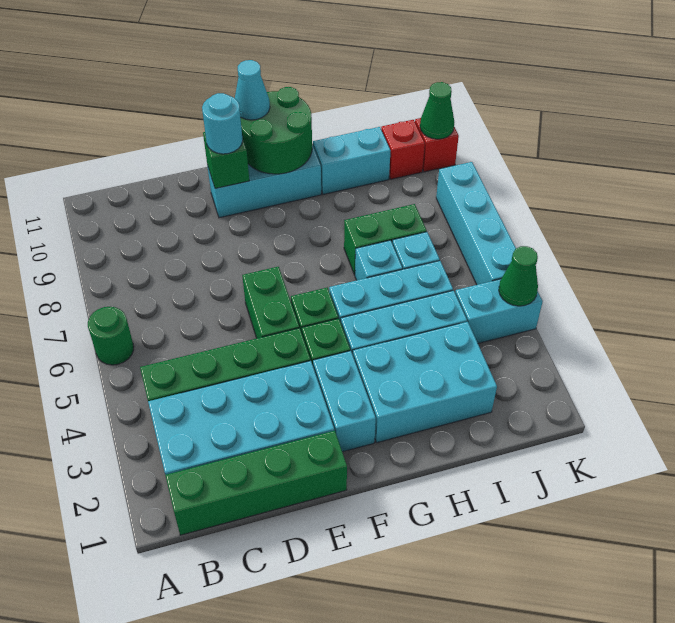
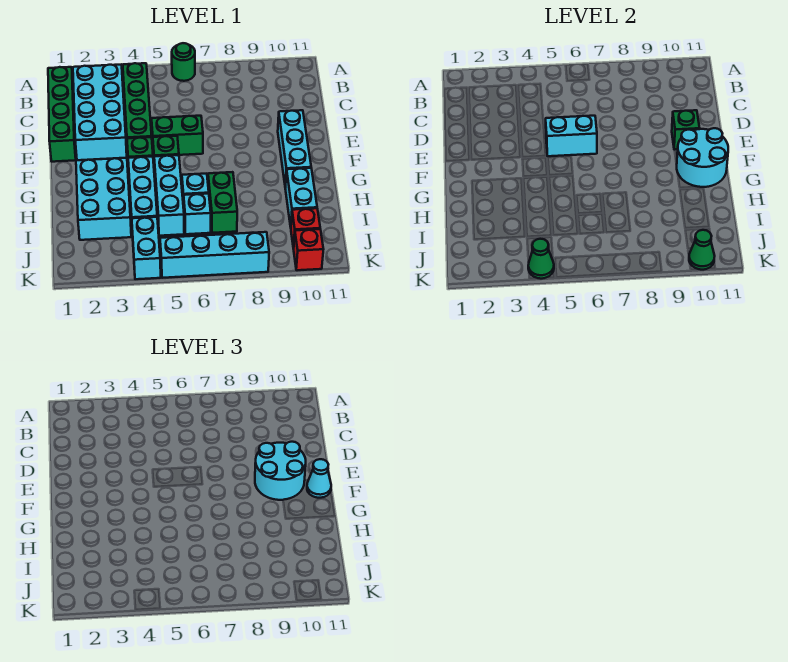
cyan 1x1 round brick [202,93,243,154] -> cyan 2x2 round brick [255,442,306,500]
cyan 1x2 brick [313,351,376,452] -> cyan 1x2 brick moved to [546,116,597,156]
green 2x2 round brick [240,87,312,174] -> cyan 2x2 round brick [677,128,728,187]

